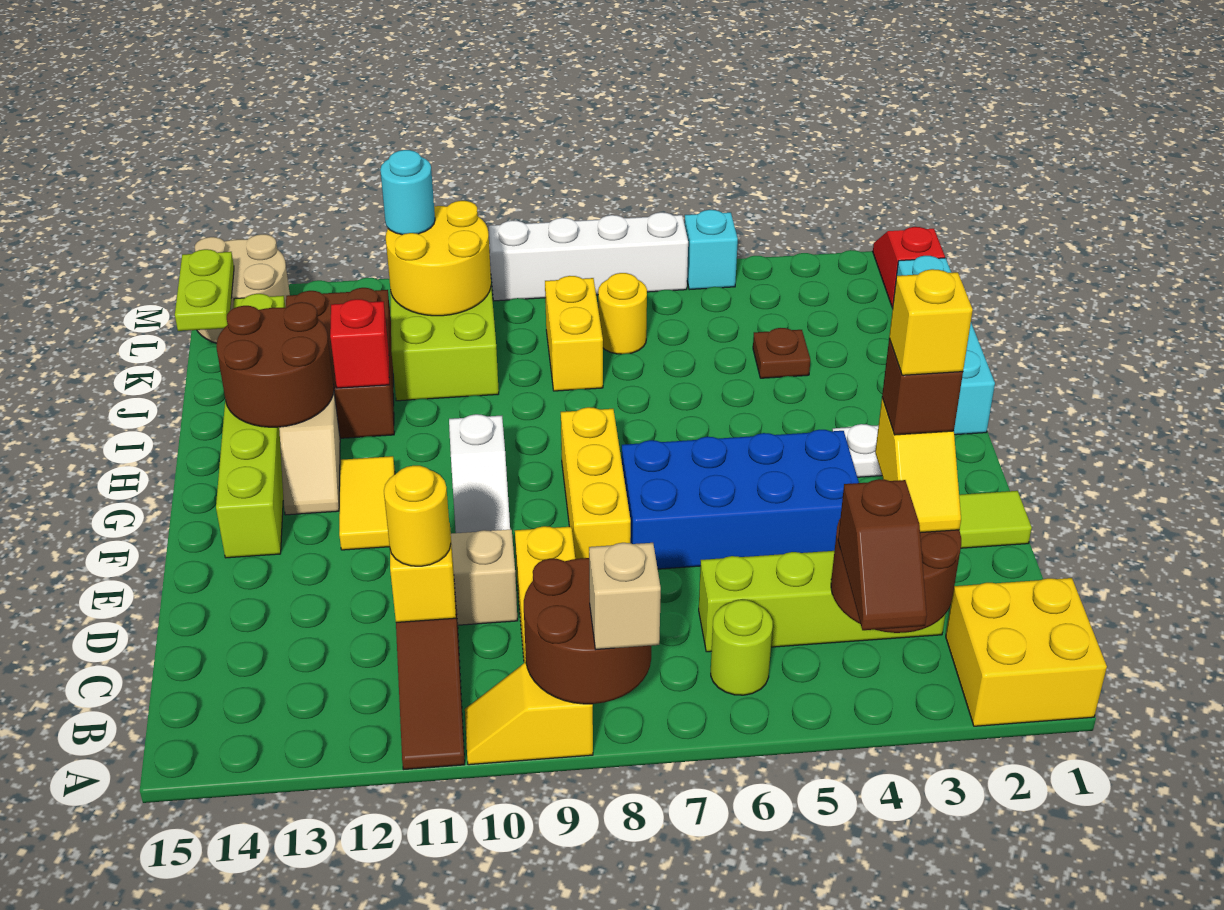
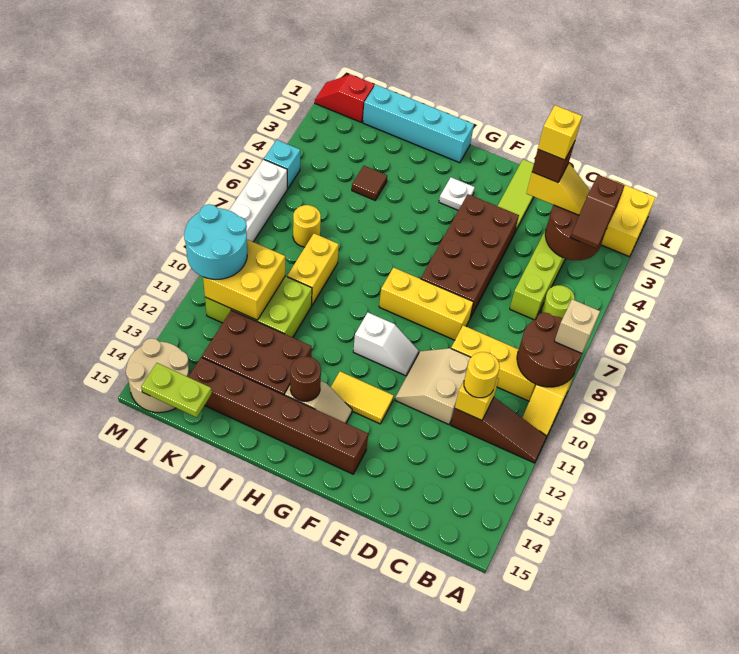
brown 1x2 slope [838,479,927,630] -> brown 1x2 slope turned to [570,175,625,249]
blue 2x4 brick [622,430,859,569] -> brown 2x4 brick [421,194,519,318]
lime 1x6 brick [216,294,286,558] -> brown 1x6 brick [189,357,368,474]
brown 2x2 round brick [217,302,334,427] -> brown 1x1 round brick [290,357,321,401]
red 1x1 brick [330,299,389,388] -> none
brown 1x1 plate [753,328,810,378] -> brown 1x1 tile [352,166,387,200]
yellow 1x2 brick [545,276,603,391] -> yellow 1x2 brick turned to [287,233,339,305]
yellow 2x2 round brick [386,201,491,316] -> yellow 2x2 brick [203,240,285,320]
cyan 1x1 round brick [380,150,435,235] -> cyan 2x2 round brick [184,204,247,279]

